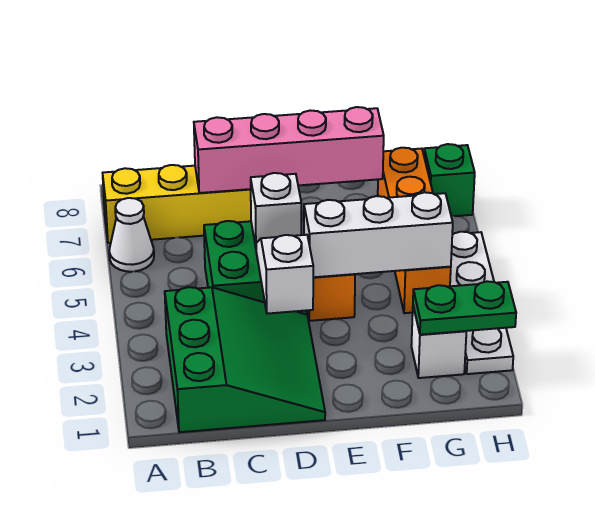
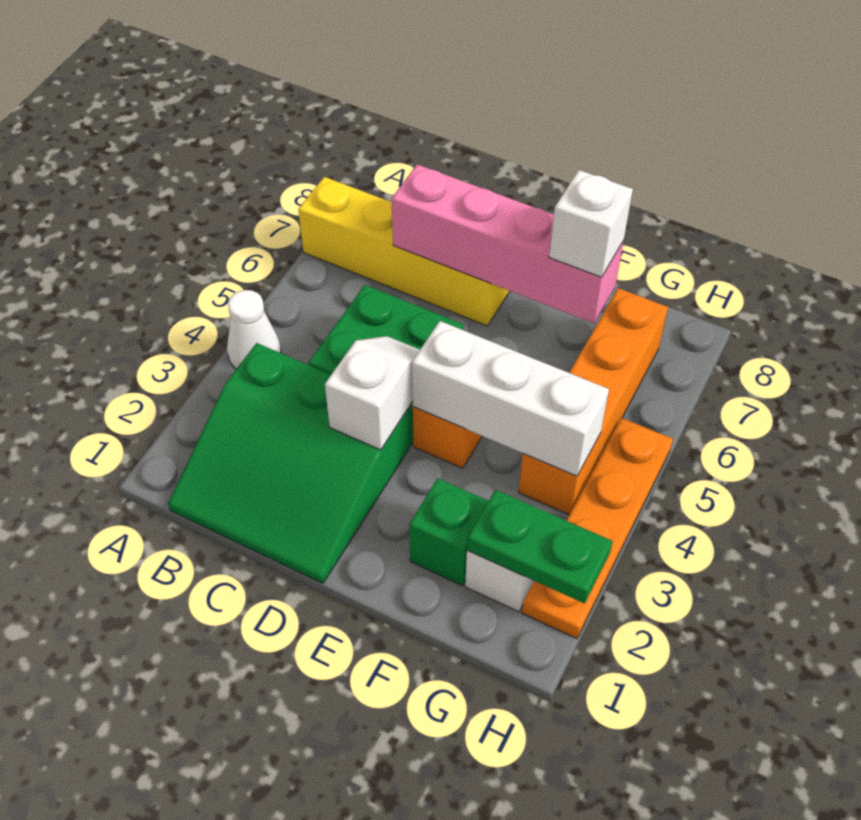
white 1x1 cone [109,198,154,272] -> white 1x1 cone moved to [227,290,281,369]
green 3x3 slope [165,287,325,432] -> green 3x3 slope turned to [168,343,410,583]
white 1x1 brick [251,173,301,247] -> white 1x1 brick moved to [549,170,633,277]
white 1x4 plate [450,232,513,374] -> orange 1x4 plate [522,418,673,639]
green 1x1 brick [424,144,475,216] -> green 1x1 brick moved to [409,478,488,586]

